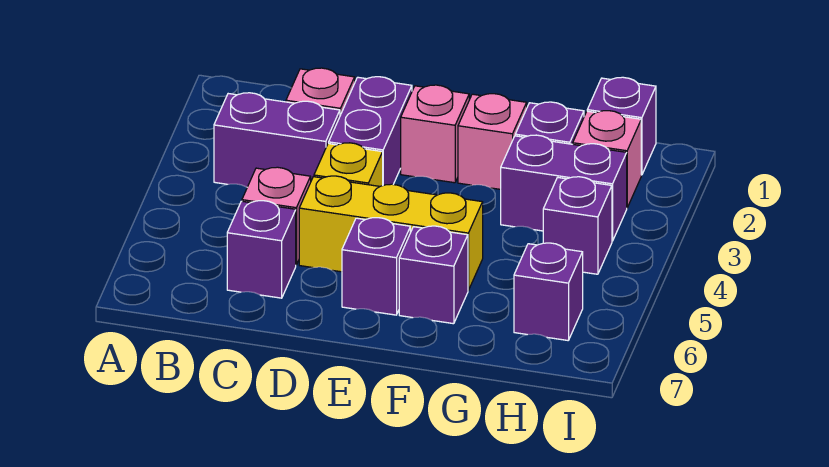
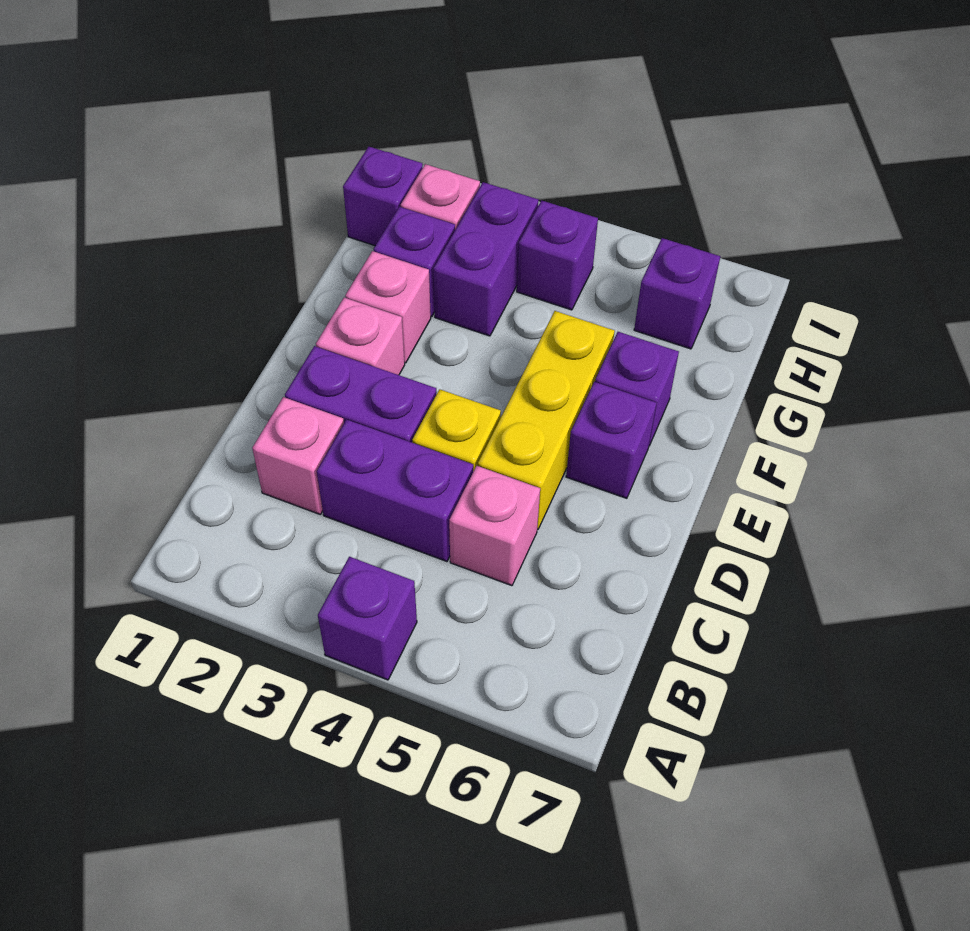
purple 1x2 brick [214,93,340,187] -> purple 1x2 brick turned to [317,419,473,561]
purple 1x1 brick [227,201,296,298] -> purple 1x1 brick moved to [318,557,417,680]

